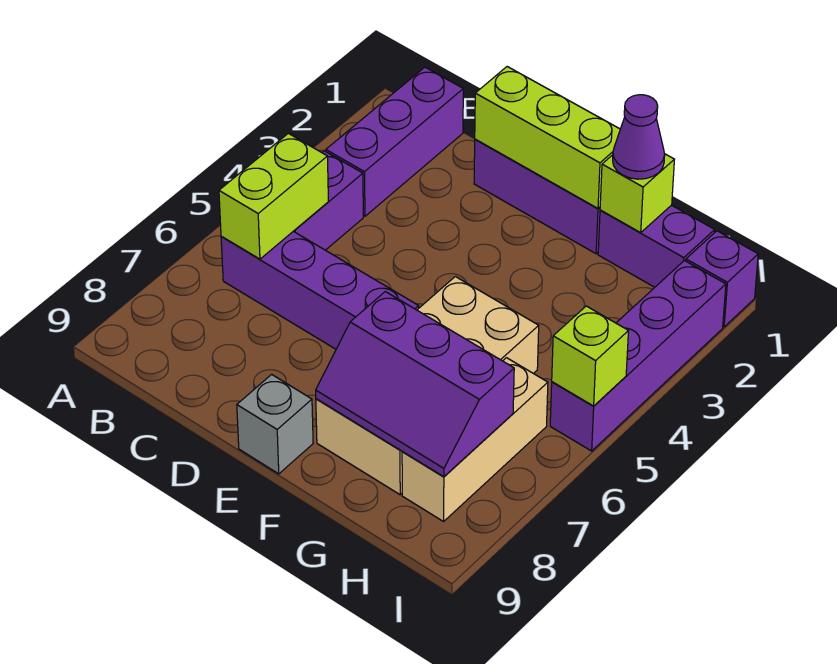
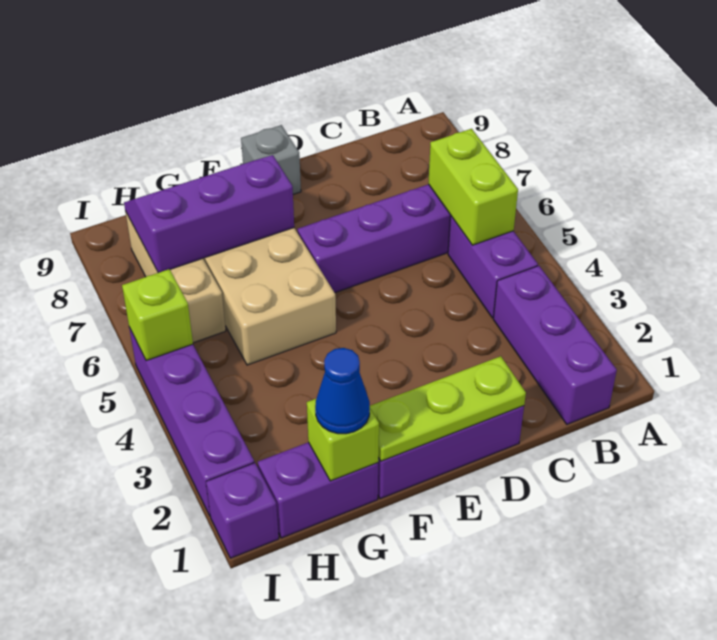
lime 1x3 brick [475,67,620,208] -> lime 1x3 plate [370,356,526,461]
purple 1x1 cone [613,95,665,179] -> blue 1x1 cone [315,348,370,434]

